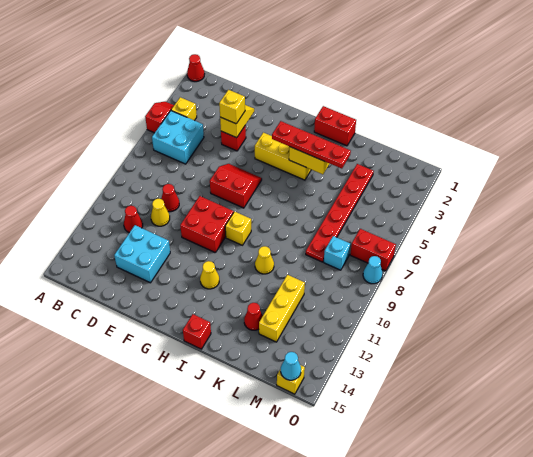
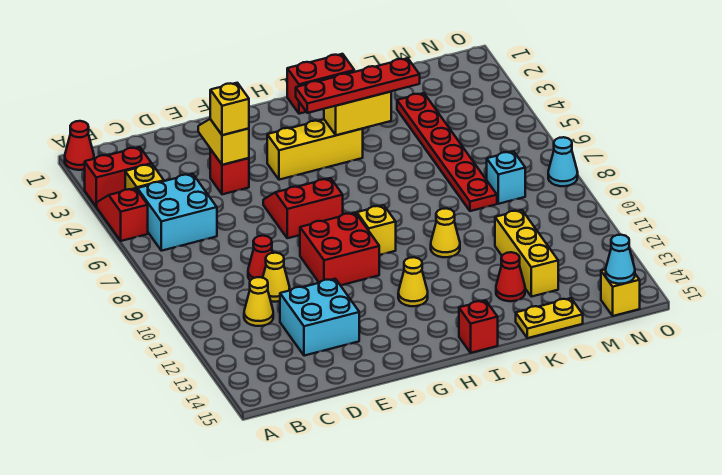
red 1x1 cone [124,206,143,233] -> yellow 1x1 cone [244,277,273,326]
none -> yellow 1x2 plate [516,298,583,338]
red 1x2 brick [350,229,396,271] -> red 1x2 brick moved to [85,147,152,207]

